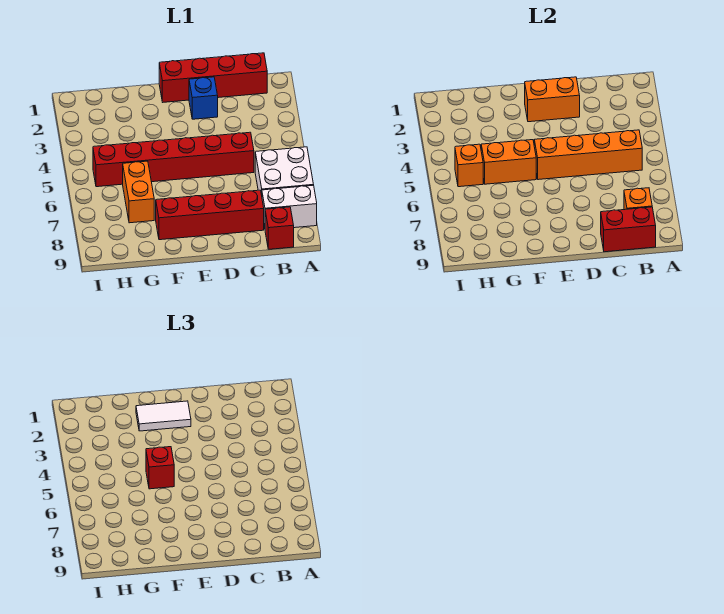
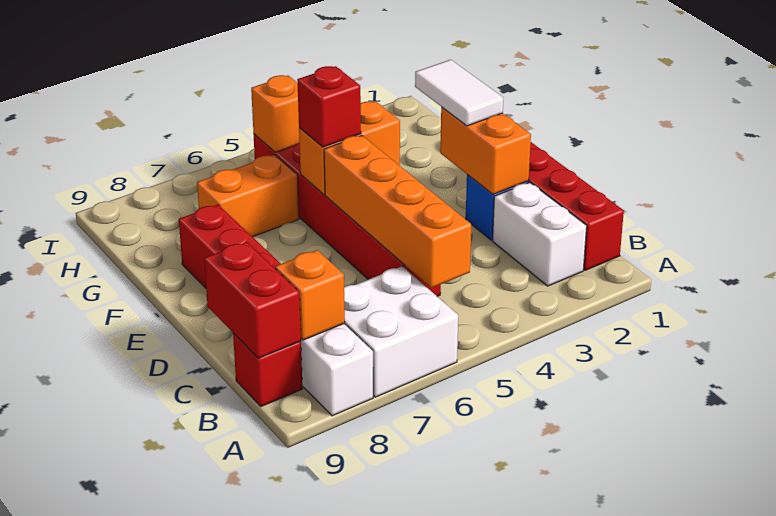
none -> white 1x2 brick [493,183,587,286]
orange 1x2 brick [481,140,536,184] -> orange 1x2 brick turned to [299,101,400,195]

